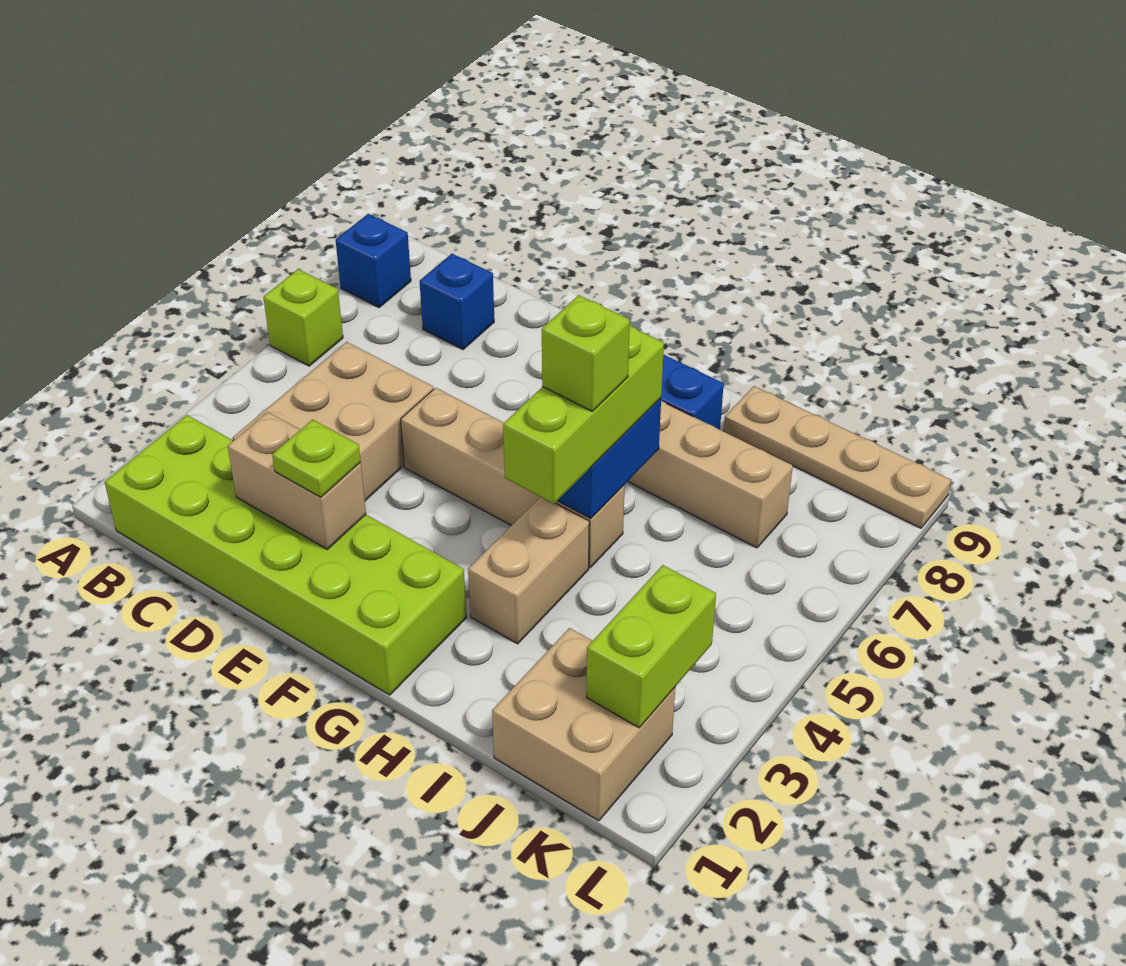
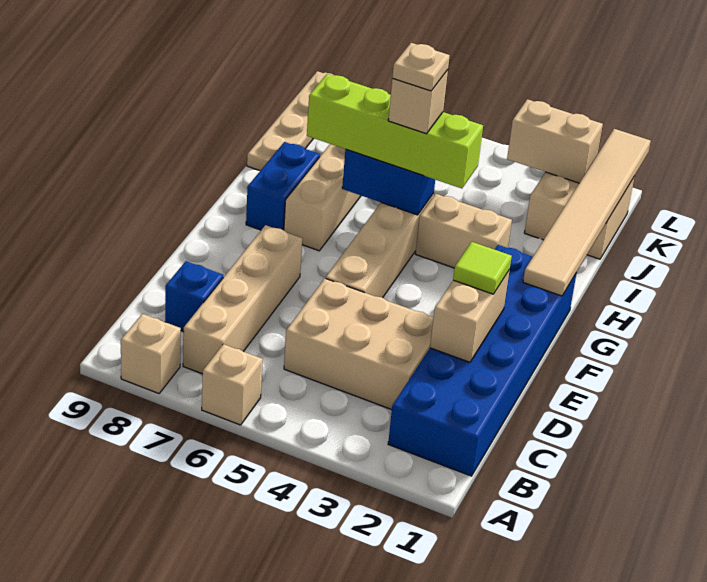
lime 1x1 brick [263,269,343,366] -> tan 1x1 brick [202,344,263,425]
blue 1x1 brick [336,214,411,307] -> tan 1x1 brick [121,314,181,393]
lime 2x6 brick [105,415,466,695] -> blue 2x6 brick [388,245,577,476]
none -> tan 1x4 brick [183,225,302,374]
lime 1x1 plate [272,420,361,497] -> lime 1x1 tile [453,242,512,294]
none -> tan 1x6 tile [523,129,651,296]
lime 1x3 brick [503,326,664,504] -> lime 1x4 brick [307,74,483,189]
lime 1x1 brick [542,295,630,411] -> tan 1x1 brick [388,70,448,134]
none -> tan 1x1 plate [392,43,450,91]
lime 1x2 brick [586,565,716,728] -> tan 1x2 brick [507,99,603,183]

